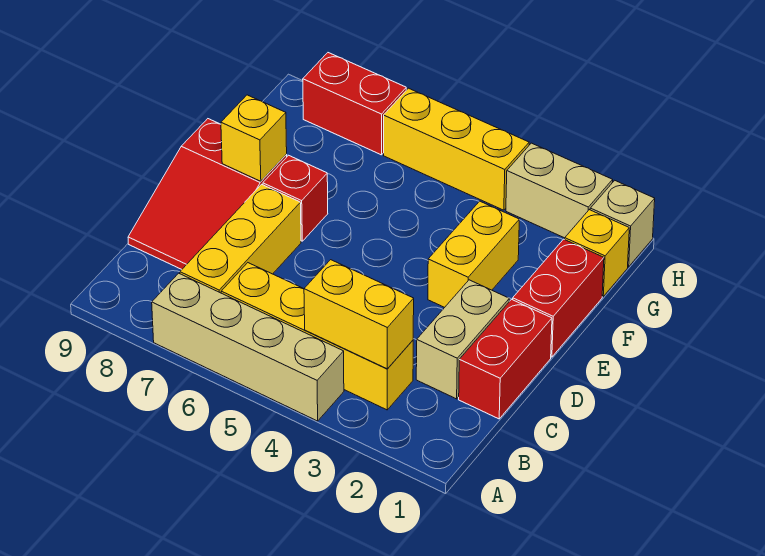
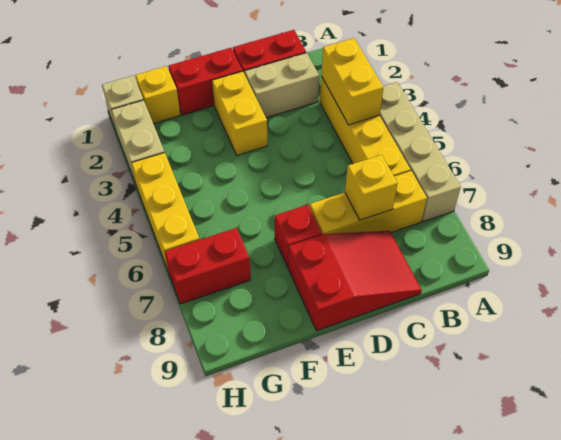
yellow 1x2 brick [428,201,519,307] -> yellow 1x2 brick turned to [212,71,267,155]
yellow 1x1 brick [221,95,287,181] -> yellow 1x1 brick moved to [345,155,398,220]
red 1x2 brick [303,53,406,155] -> red 1x2 brick turned to [165,228,251,304]

